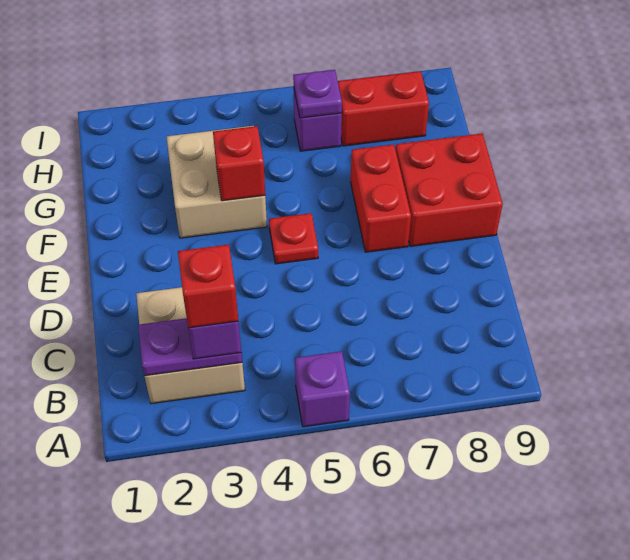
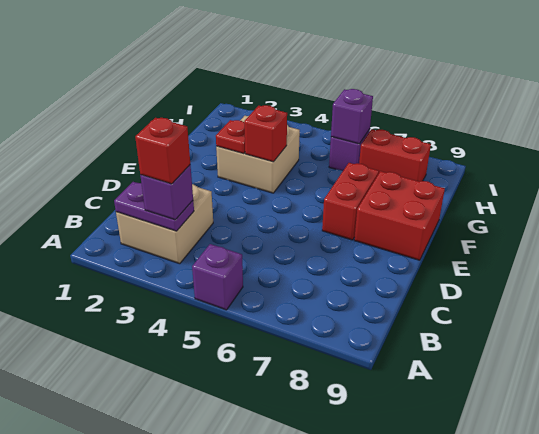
red 1x1 plate [269,213,318,264] -> red 1x1 plate moved to [216,120,245,154]
purple 1x1 plate [293,70,342,118] -> purple 1x1 brick [331,89,373,144]

